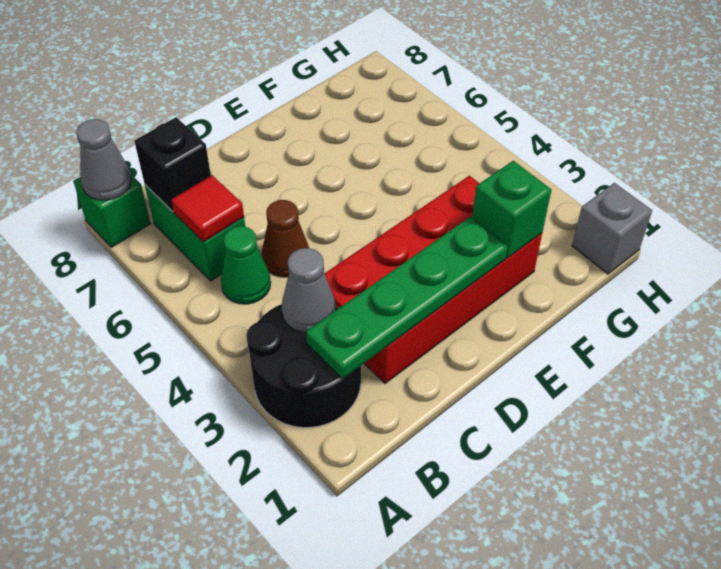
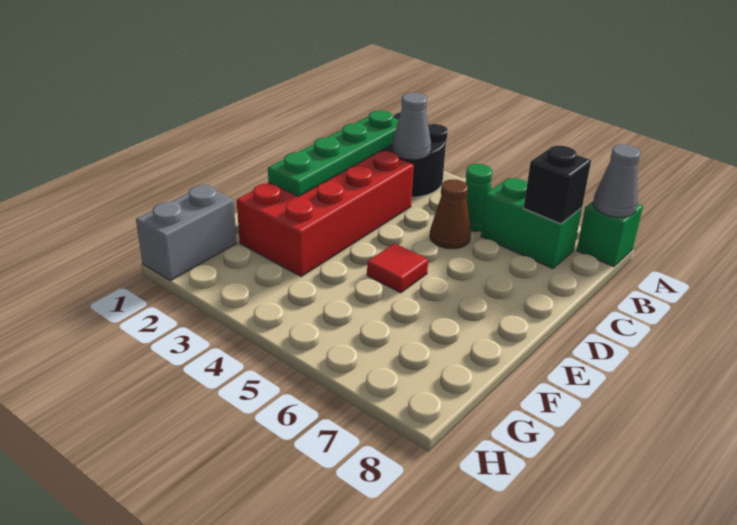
red 1x1 tile [171,175,244,242] -> red 1x1 tile moved to [367,243,428,293]
green 1x1 brick [472,161,551,258] -> none
grey 1x1 brick [572,183,652,274] -> grey 1x2 brick [136,185,237,281]

